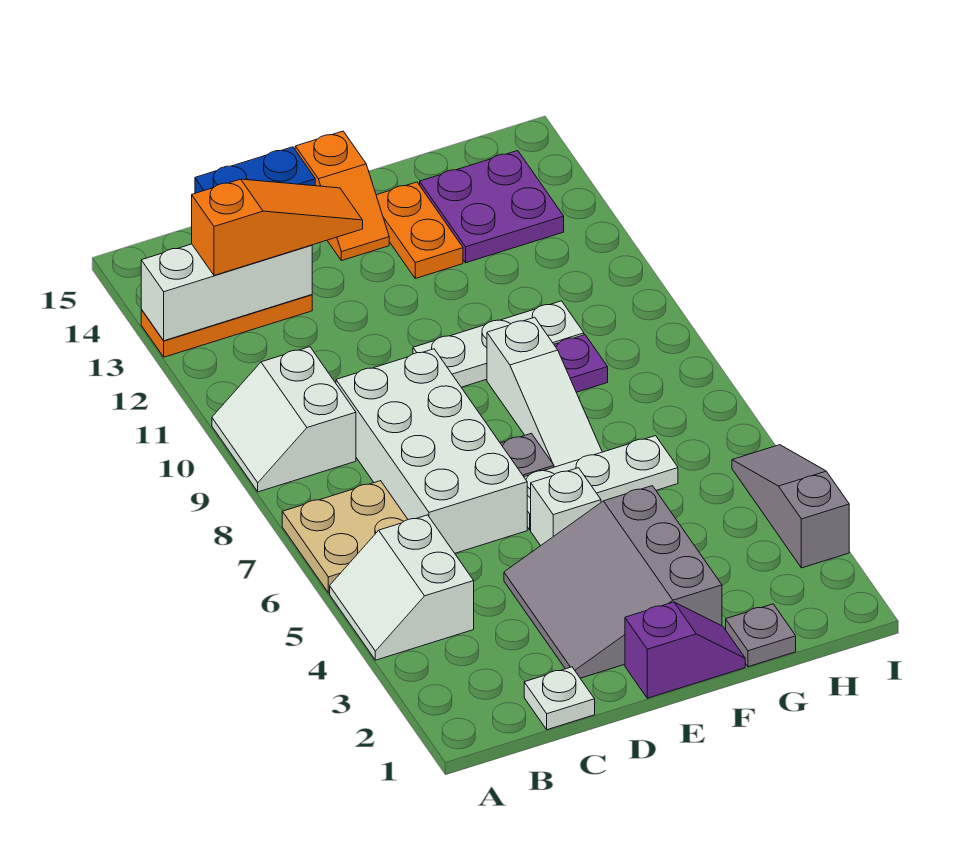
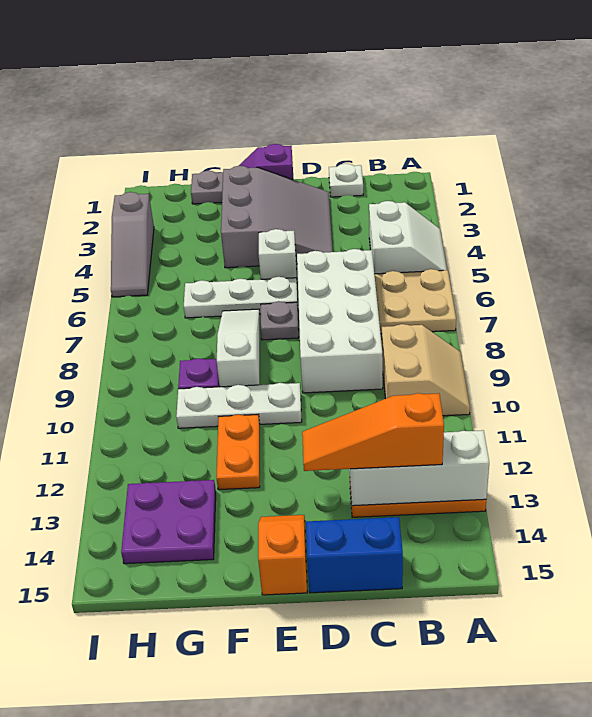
white 2x2 slope [212,347,356,492] -> tan 2x2 slope [382,324,470,416]
orange 1x2 plate [376,182,463,278] -> orange 1x2 plate moved to [216,415,260,490]

